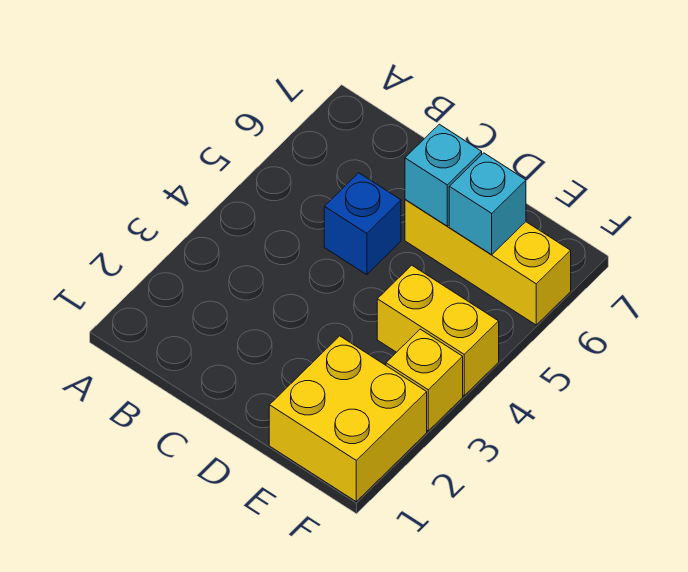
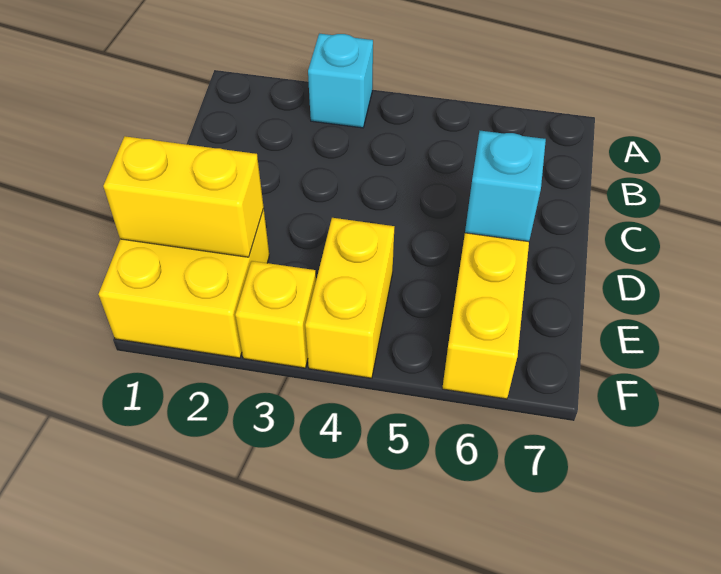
blue 1x1 brick [324,173,401,275] -> none
none -> yellow 1x2 brick [103,136,264,257]
cyan 1x1 brick [449,153,526,255] -> cyan 1x1 brick moved to [308,34,373,128]

